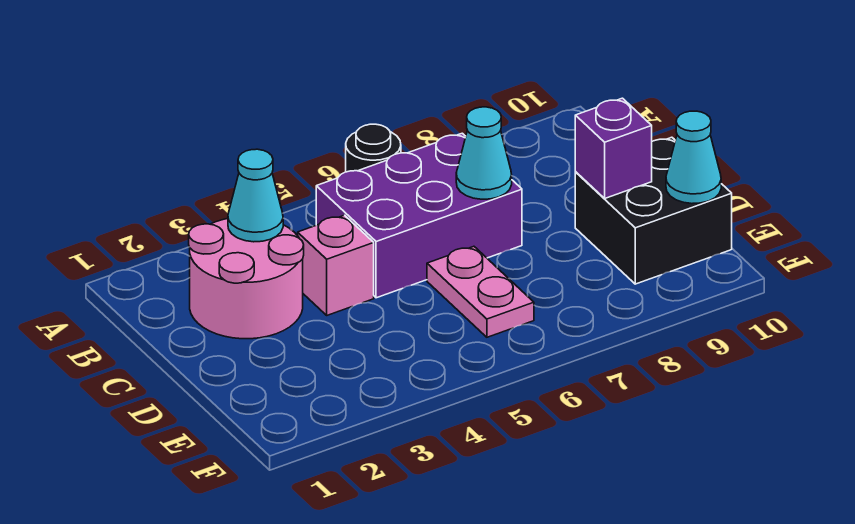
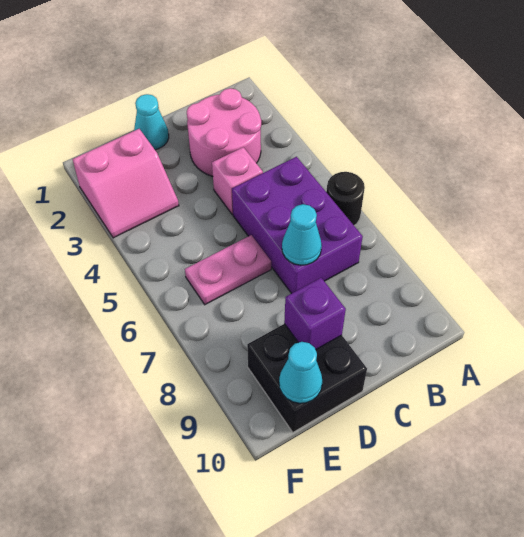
cyan 1x1 cone [228,149,283,242] -> cyan 1x1 cone moved to [134,94,169,150]
none -> pink 2x2 slope [73,129,179,238]

